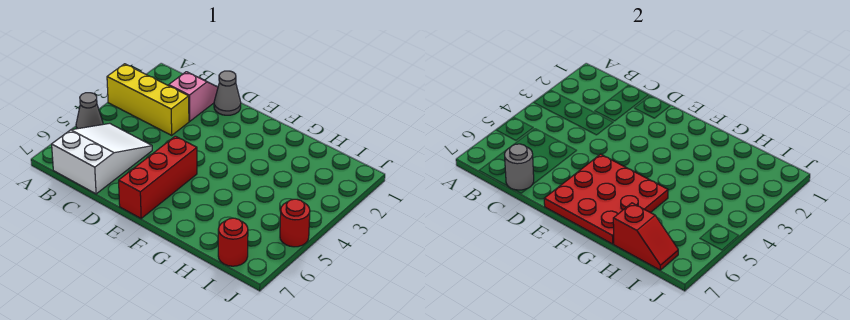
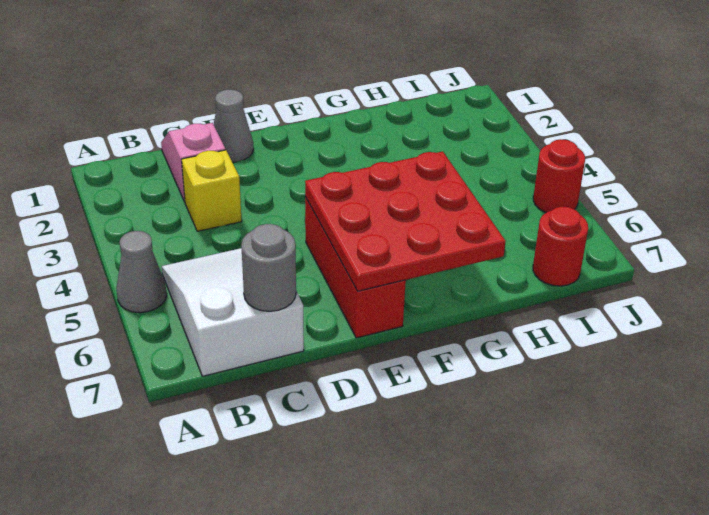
yellow 1x3 brick [107,64,189,135] -> yellow 1x1 brick [182,150,242,231]
red 1x2 slope [613,203,678,270] -> none

